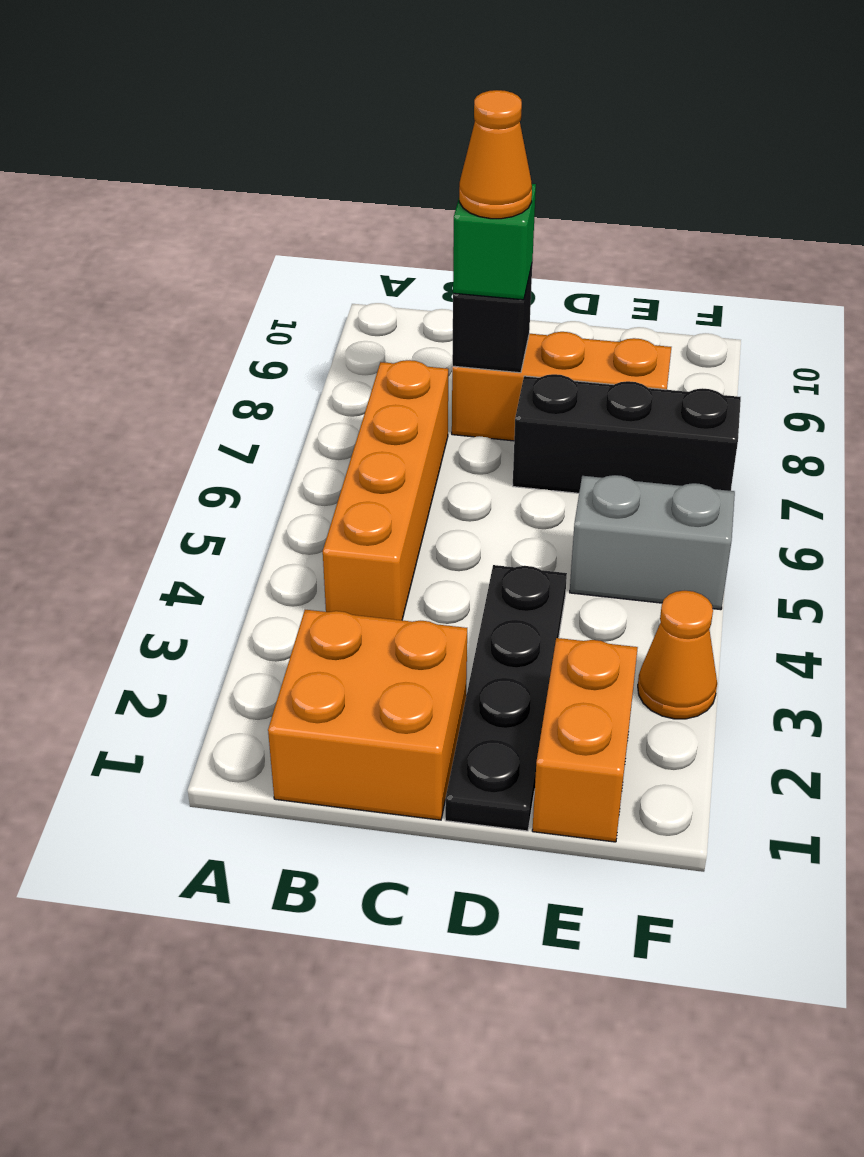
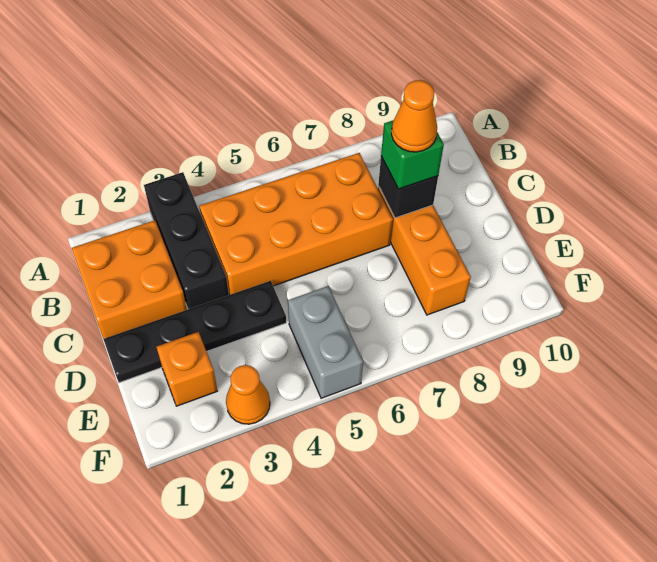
orange 1x4 brick [323,360,448,620] -> orange 2x4 brick [199,153,393,295]
black 1x3 brick [513,374,741,493] -> black 1x3 brick moved to [144,172,229,309]
orange 1x2 brick [532,638,638,842] -> orange 1x1 brick [156,332,217,406]

